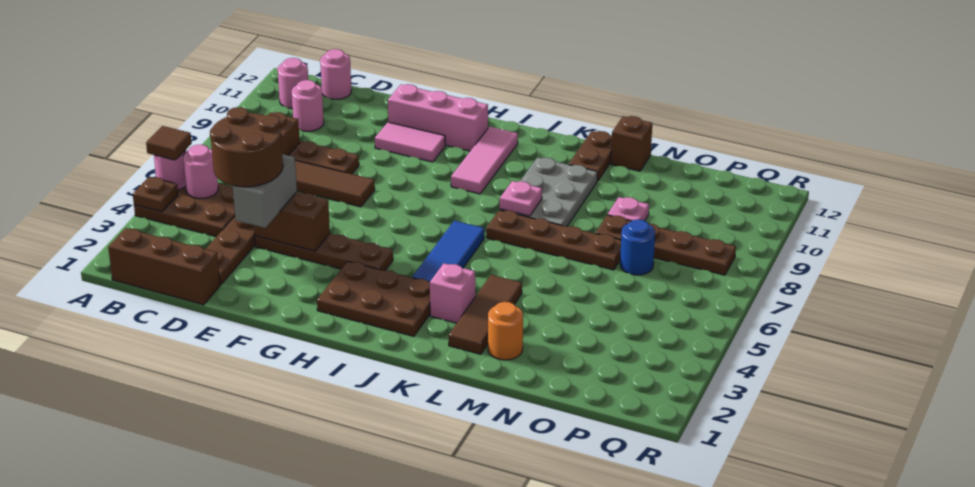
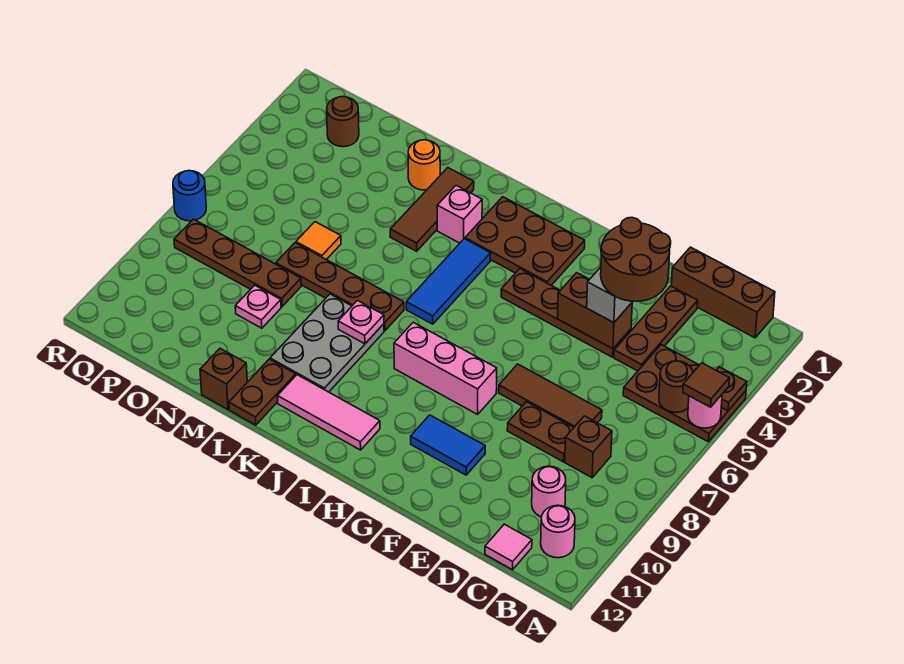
pink 1x1 round brick [183,145,218,199] -> brown 1x1 round brick [659,361,693,412]
pink 1x1 round brick [320,49,351,99] -> pink 1x1 tile [485,524,532,570]
pink 1x2 tile [375,122,445,162] -> blue 1x2 tile [411,415,485,475]
pink 1x3 brick [388,84,488,151] -> pink 1x3 brick moved to [394,322,497,414]
pink 1x3 tile [451,127,518,194] -> pink 1x3 tile turned to [277,375,380,450]
none -> orange 1x1 tile [296,222,341,260]
blue 1x1 round brick [620,219,655,275] -> blue 1x1 round brick moved to [173,171,206,221]
none -> brown 1x1 round brick [327,96,359,147]

